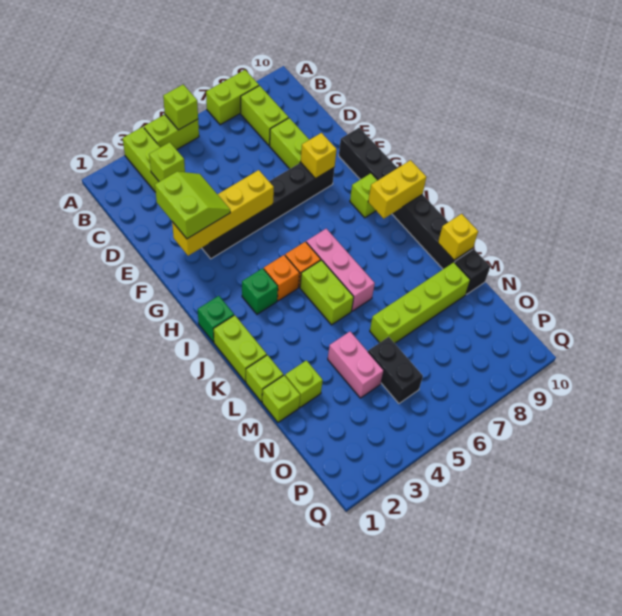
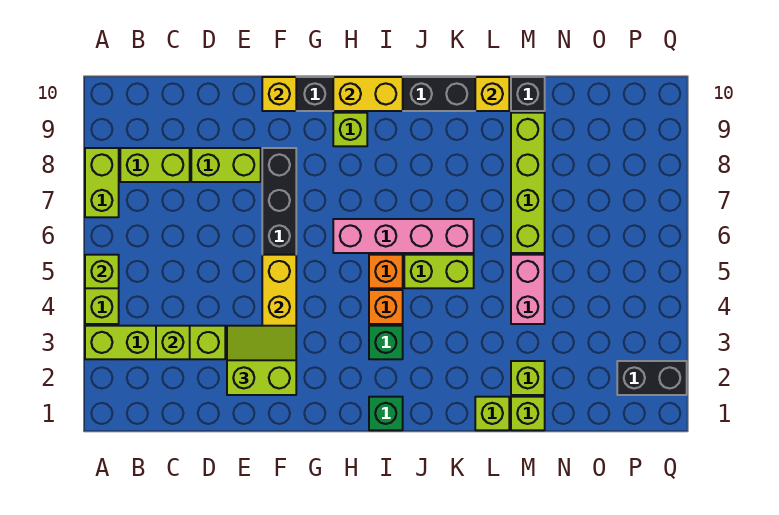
yellow 1x1 brick [301,133,337,179] -> yellow 1x1 brick moved to [262,77,296,111]
pink 1x3 brick [306,229,375,311] -> pink 1x4 brick [333,219,474,253]
yellow 1x2 brick [368,160,426,219] -> yellow 1x2 brick turned to [333,77,403,111]
lime 1x2 brick [214,315,267,382] -> none
pink 1x2 brick [328,332,384,398] -> pink 1x2 brick turned to [511,255,545,324]
black 1x2 brick [368,337,423,403] -> black 1x2 brick moved to [617,361,687,395]

